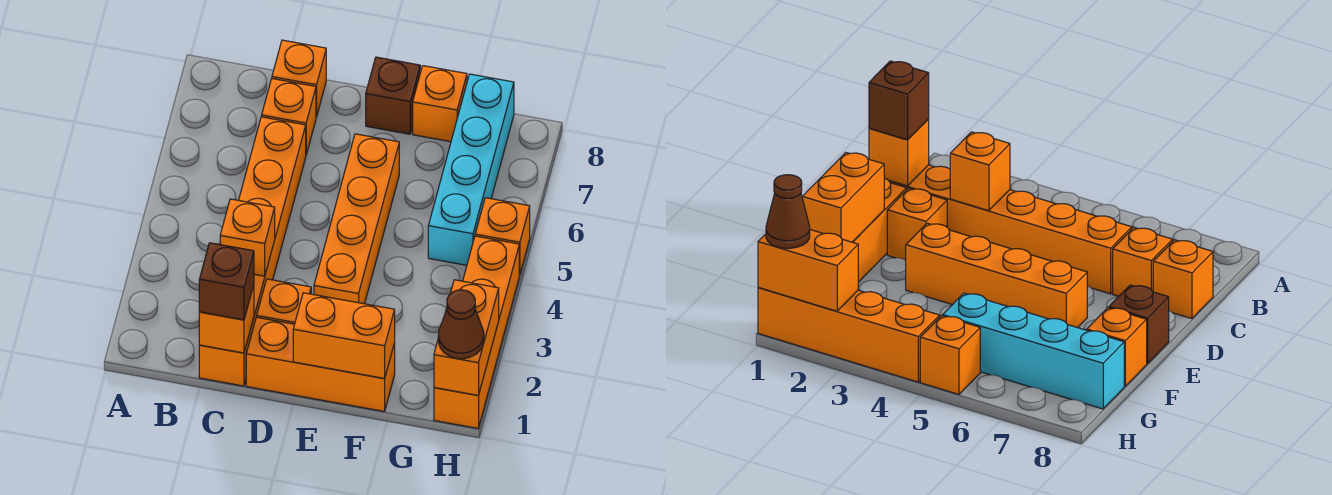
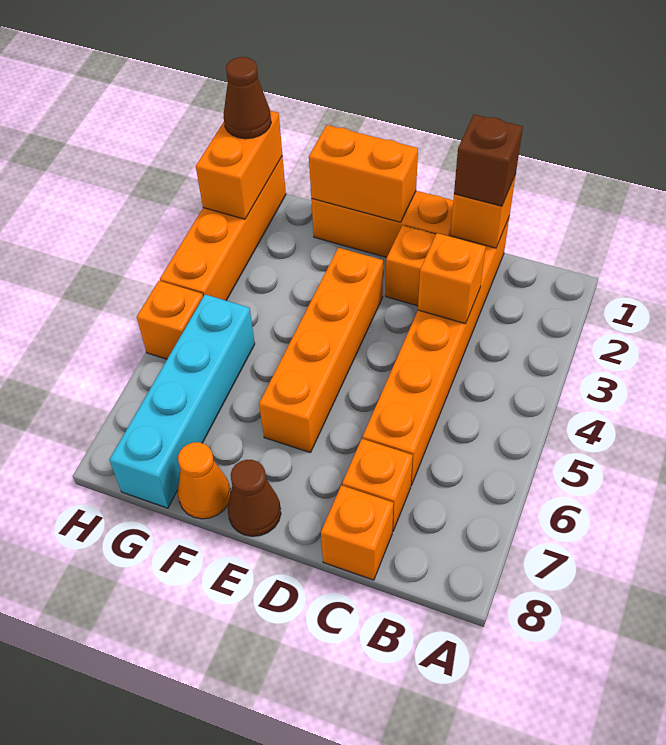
brown 1x1 brick [366,57,420,134] -> brown 1x1 cone [228,460,281,536]
orange 1x1 brick [413,66,467,142] -> orange 1x1 cone [178,442,231,519]

